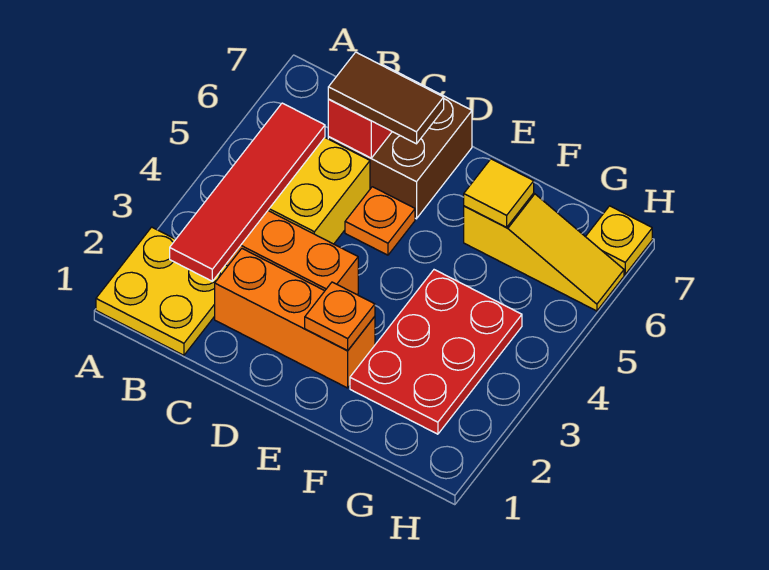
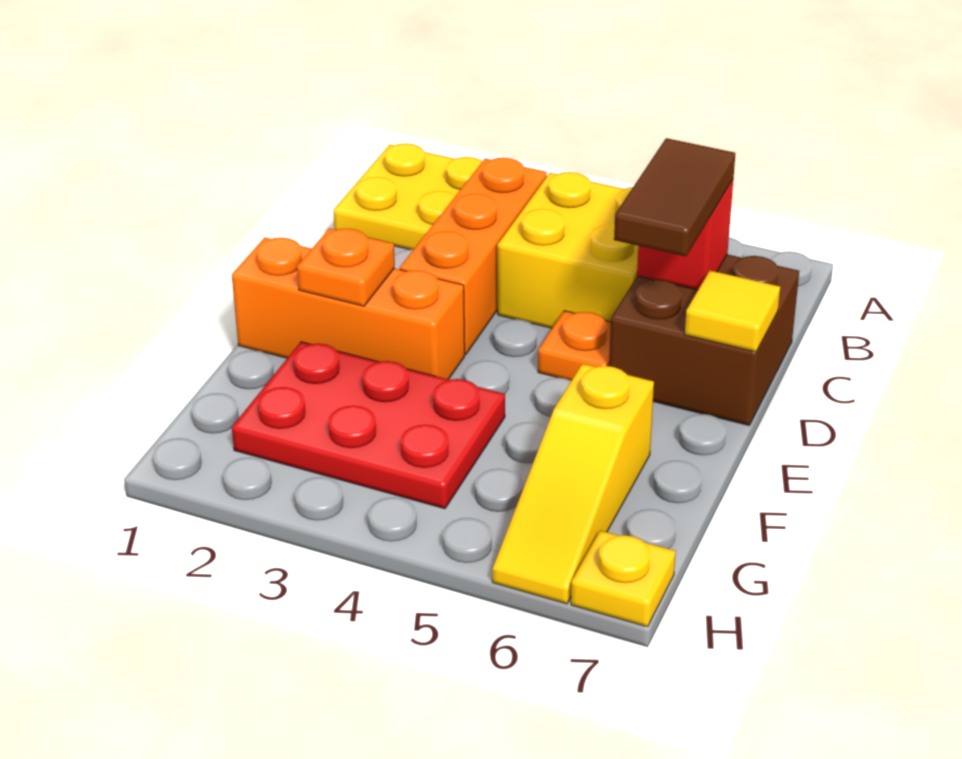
red 1x4 tile [170,103,325,281] -> none
orange 1x3 brick [215,249,375,388] -> orange 1x3 brick turned to [232,237,465,379]
yellow 1x1 tile [464,159,534,227] -> yellow 1x1 tile moved to [685,270,780,352]

